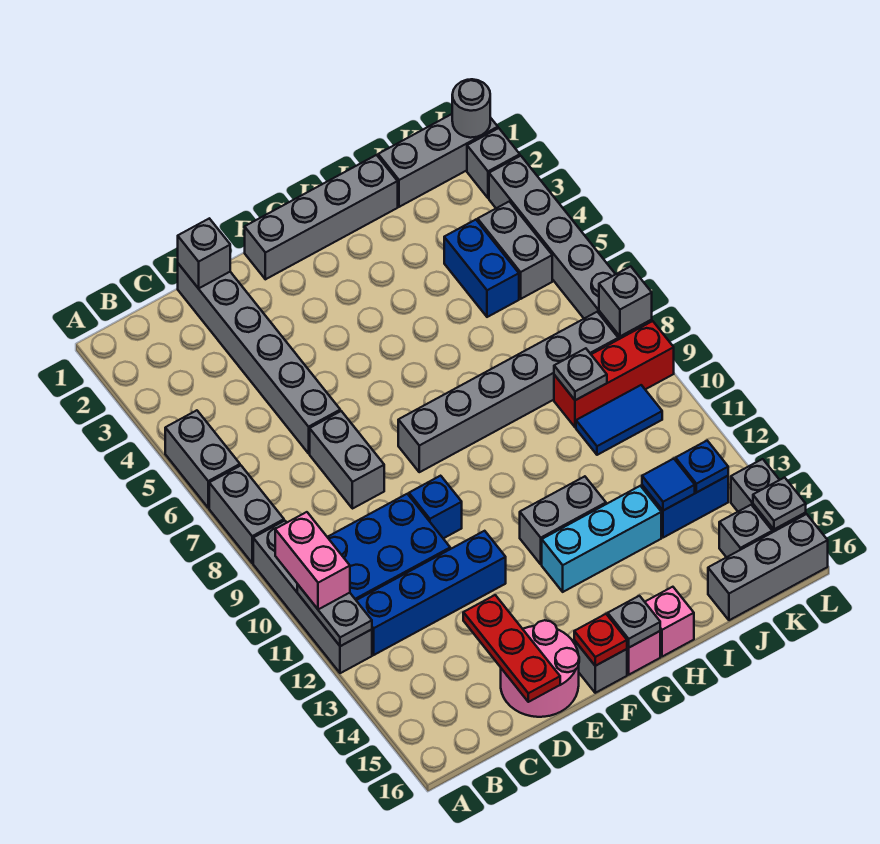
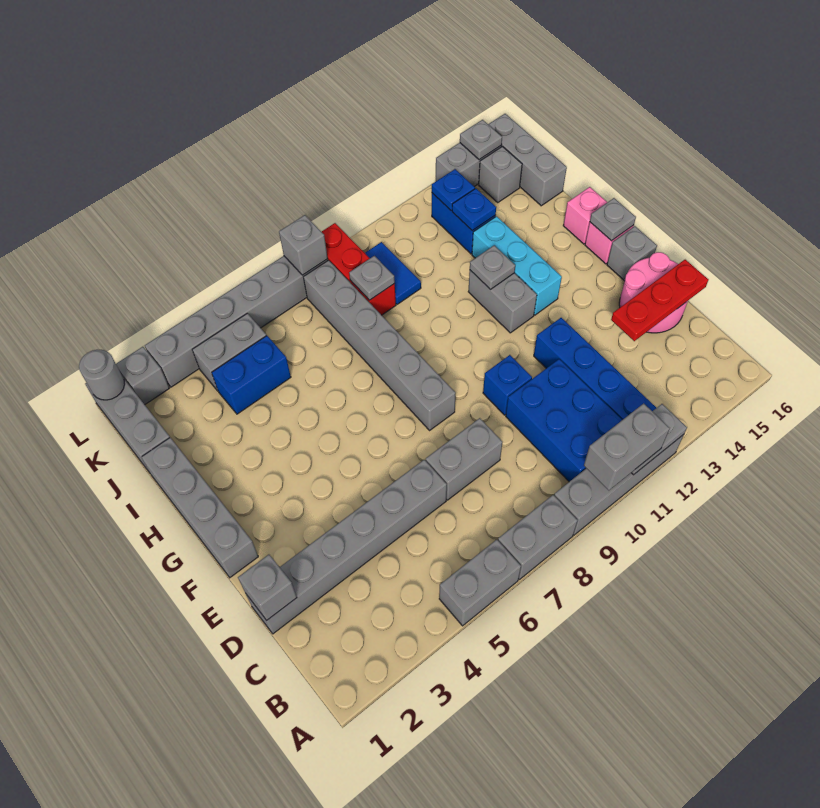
pink 1x2 brick [275,512,350,610] -> grey 1x2 brick [584,403,670,490]
red 1x1 plate [574,614,627,666] -> none
none -> grey 1x1 plate [470,245,515,289]
blue 1x1 tile [642,459,695,511] -> blue 1x1 plate [452,189,496,231]

